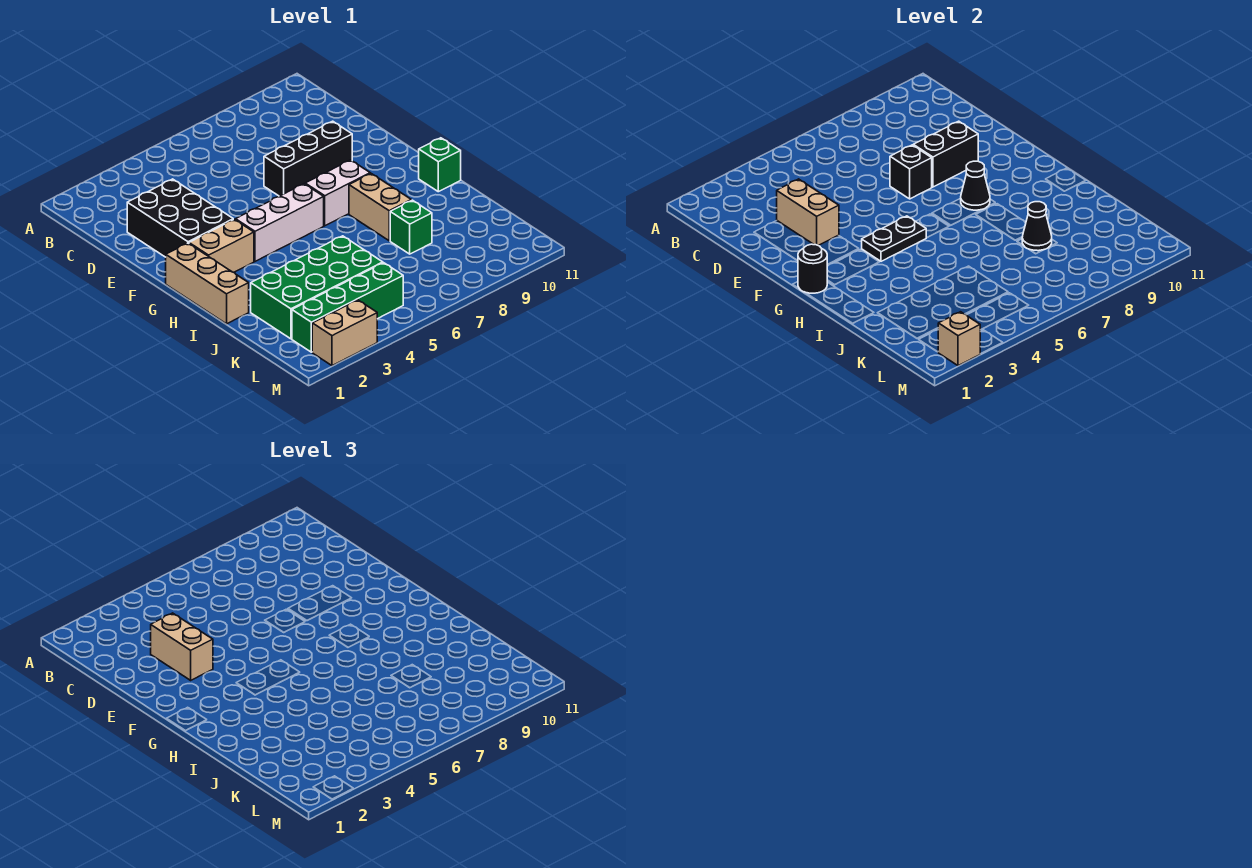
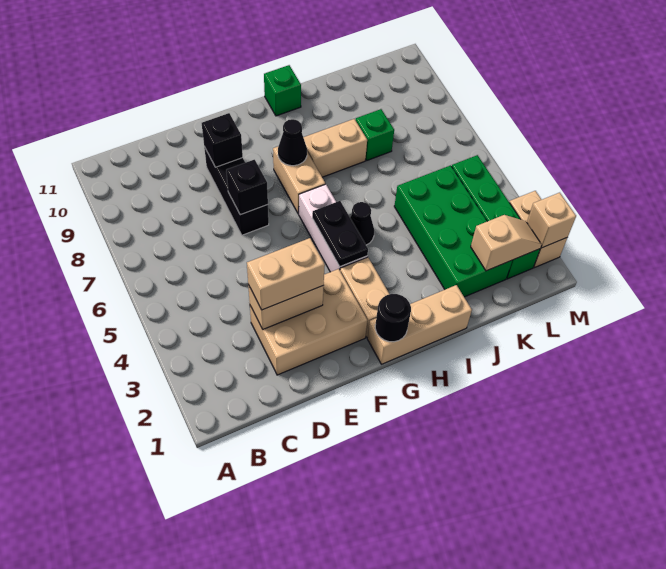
black 2x3 brick [127,179,233,257] -> tan 2x3 brick [250,269,367,375]
black 1x2 brick [913,121,978,187] -> black 1x1 brick [202,113,243,167]
white 1x2 brick [305,160,370,226] -> tan 1x2 brick [273,147,325,214]
black 1x1 cone [1022,202,1052,251] -> black 1x1 cone moved to [350,202,374,245]
none -> tan 1x2 slope [471,215,542,271]

